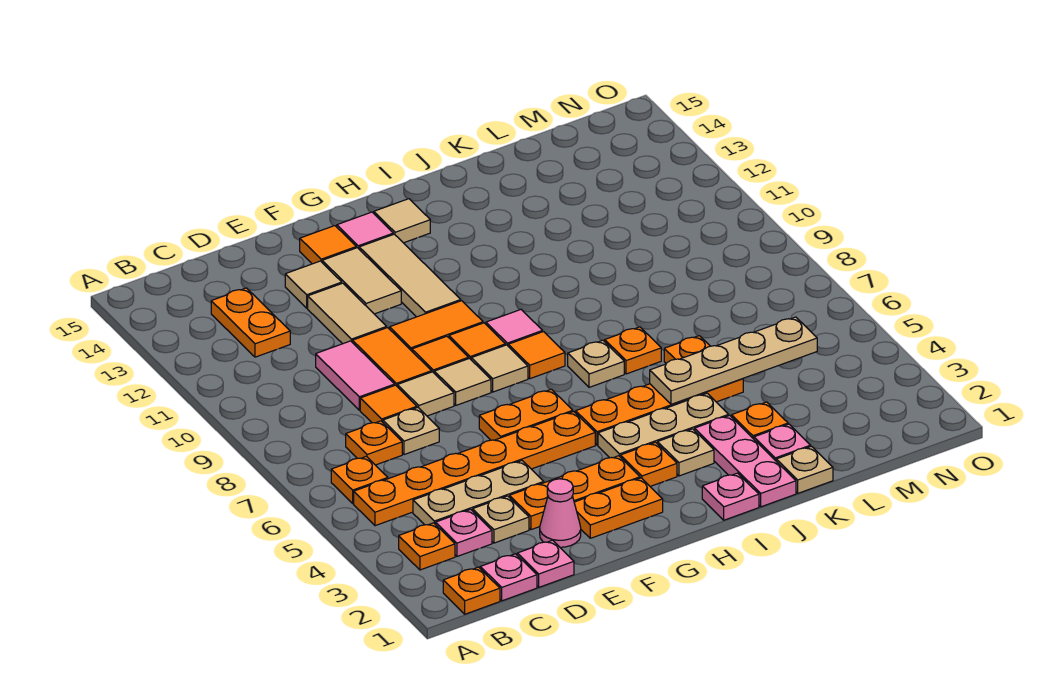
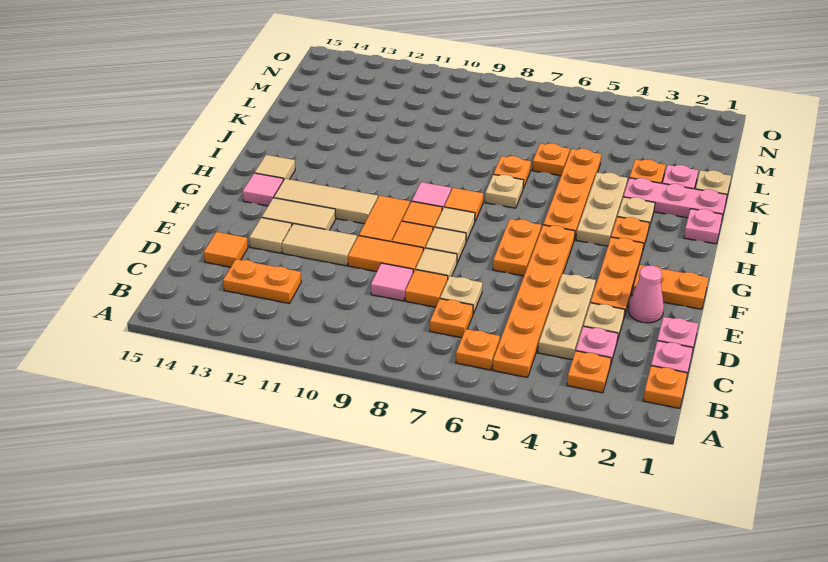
pink 1x2 tile [316,341,395,410] -> pink 1x1 tile [371,263,413,301]
orange 1x2 plate [574,478,663,538] -> orange 1x2 plate turned to [632,265,708,309]
orange 1x1 tile [300,226,356,264] -> orange 1x1 tile moved to [204,232,248,267]
tan 1x4 plate [650,317,817,404] -> none

